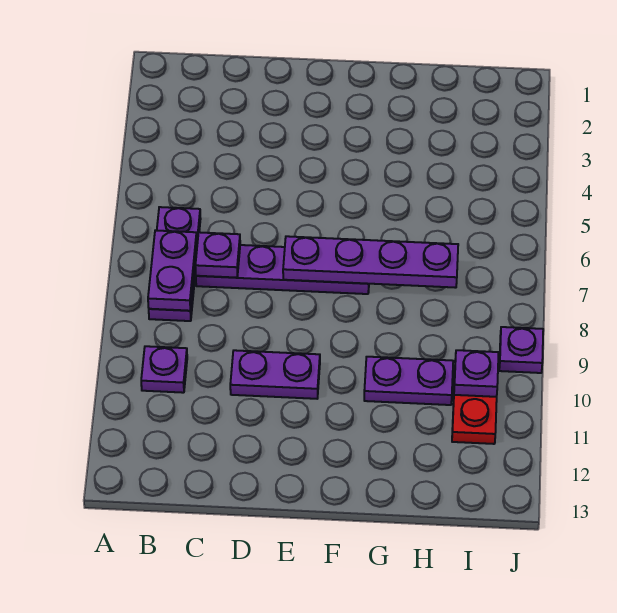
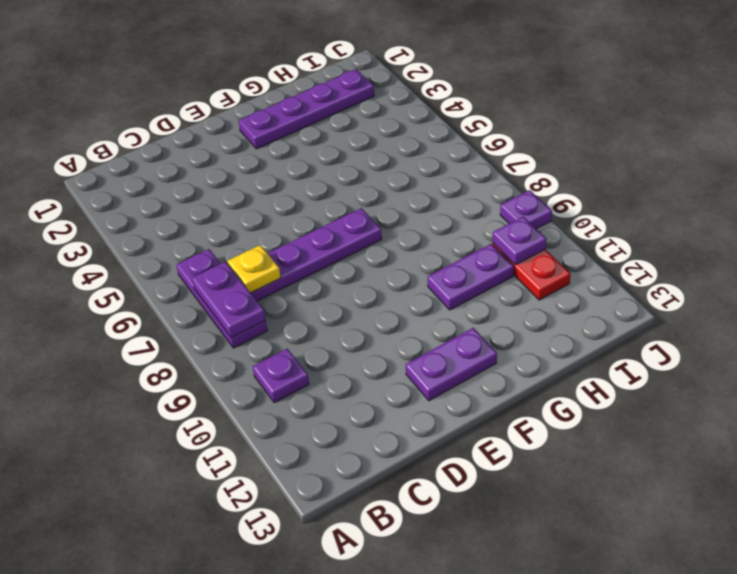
purple 1x1 plate [195,232,240,278] -> yellow 1x1 plate [227,245,281,293]
purple 1x2 plate [230,350,320,399] -> purple 1x2 plate moved to [406,328,497,401]
purple 1x4 plate [283,236,458,288] -> purple 1x4 plate moved to [239,69,374,149]

